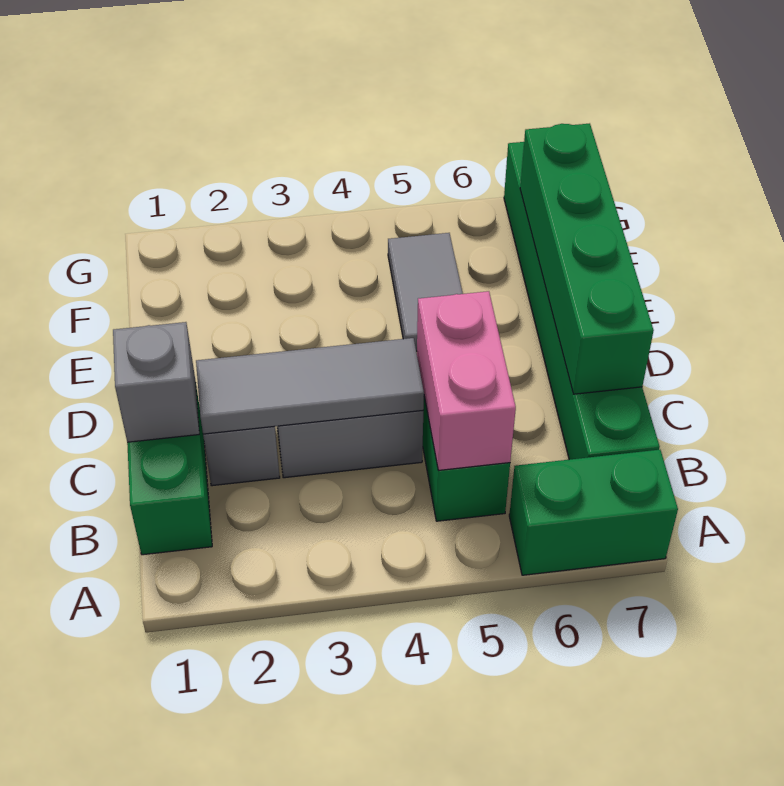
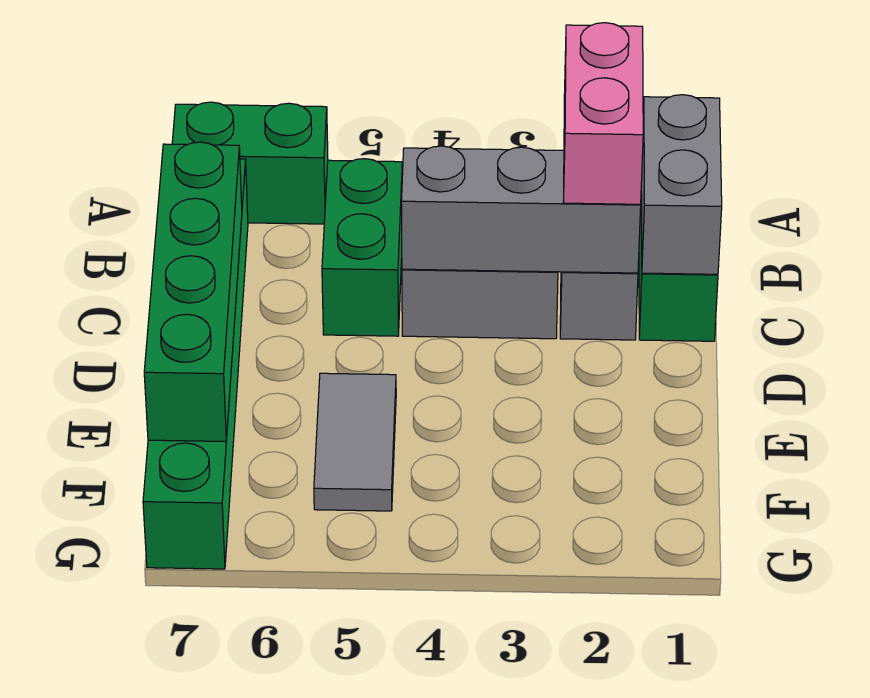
pink 1x2 brick [417,291,516,470] -> pink 1x2 brick moved to [563,23,643,204]
grey 1x1 brick [113,322,199,442] -> grey 1x2 brick [641,95,722,274]
grey 1x3 tile [196,338,424,434] -> grey 1x3 brick [401,146,641,273]

